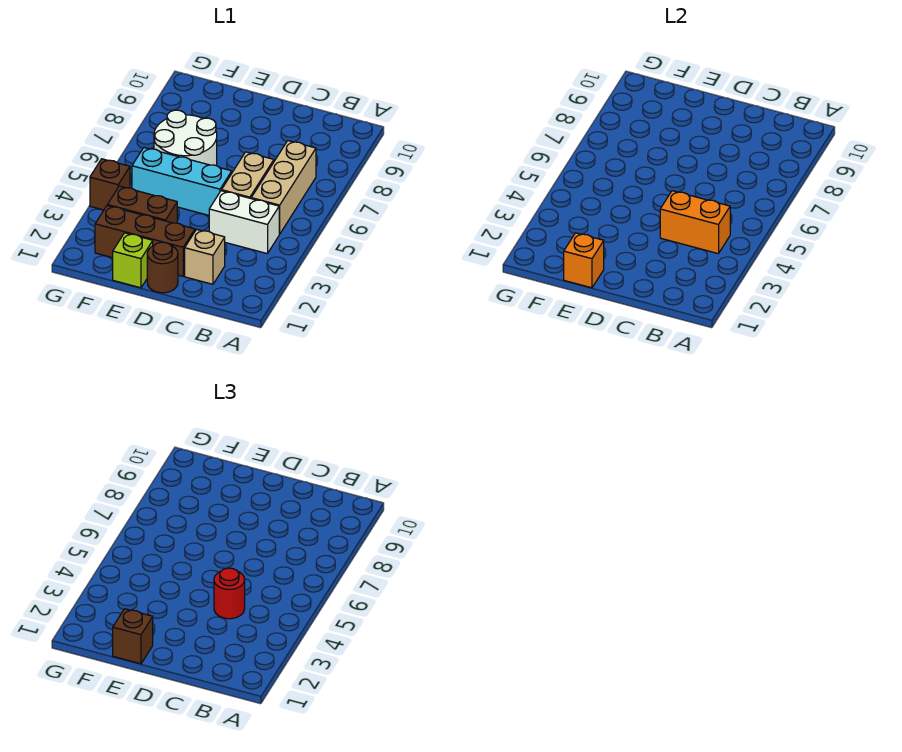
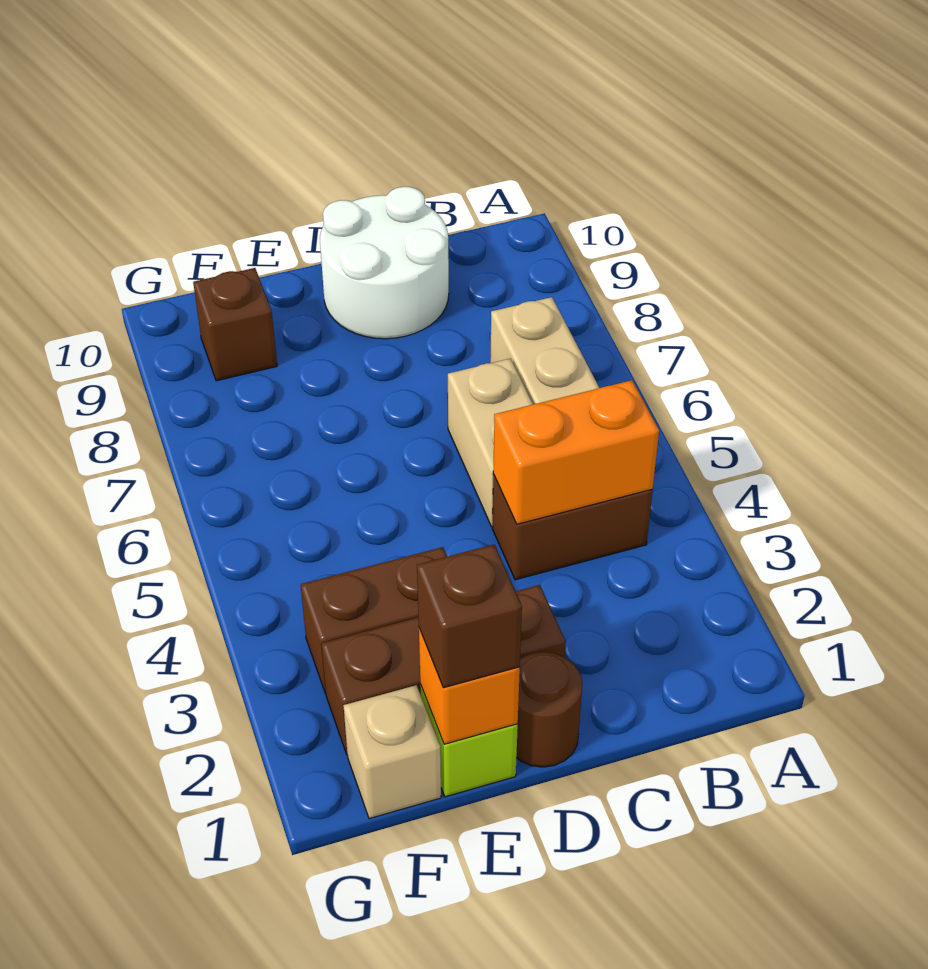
white 1x2 brick [209,191,279,254] -> brown 1x2 brick [492,474,653,580]
tan 1x1 brick [185,229,225,284] -> tan 1x1 brick moved to [343,685,441,819]
red 1x1 round brick [214,568,245,619] -> none
cyan 1x3 brick [132,148,232,215] -> none
white 2x2 round brick [154,110,217,166] -> white 2x2 round brick moved to [320,187,449,339]
brown 1x1 brick [90,159,130,210] -> brown 1x1 brick moved to [193,268,277,381]

